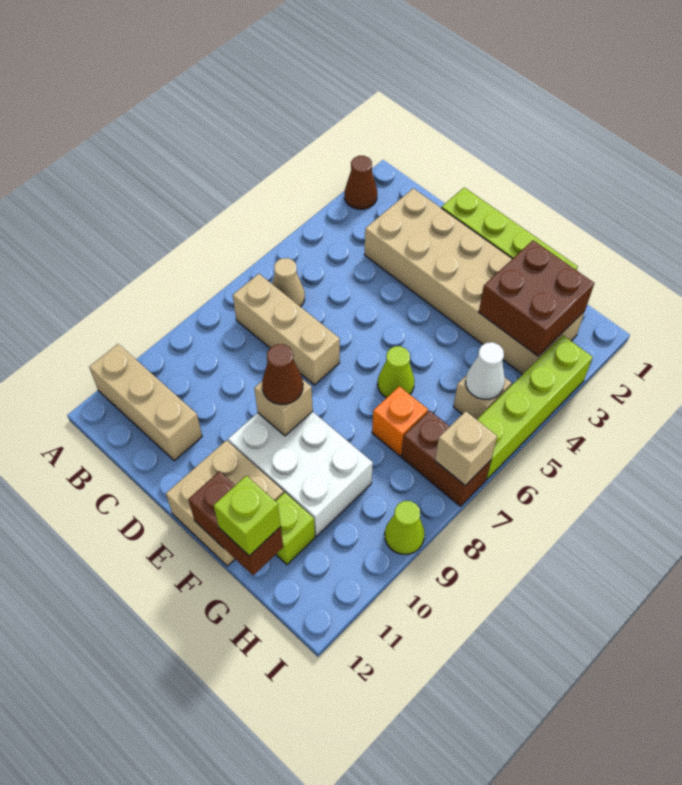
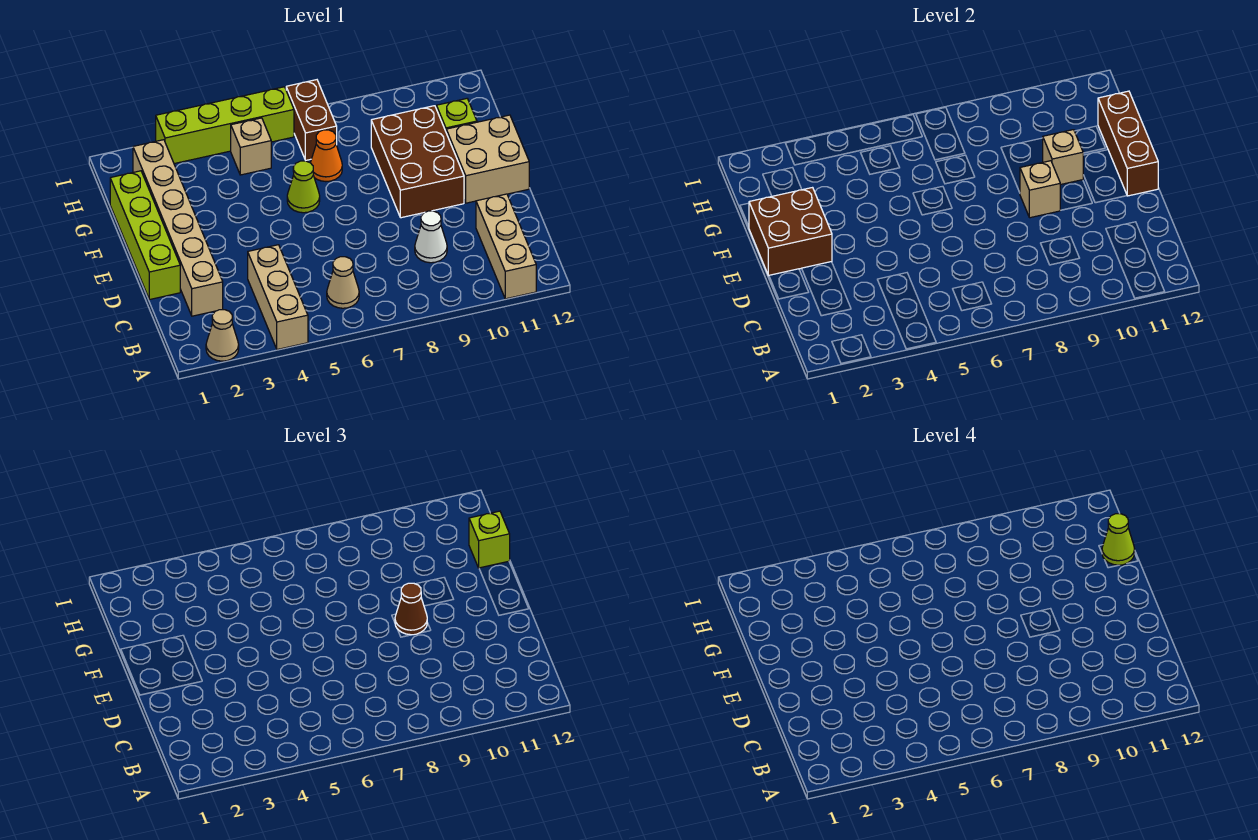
brown 1x1 cone [345,156,377,209] -> tan 1x1 cone [206,310,239,361]
tan 1x3 brick [233,274,340,385] -> tan 1x3 brick moved to [248,245,308,350]
tan 2x6 brick [364,188,585,375] -> tan 1x6 brick [133,140,223,316]
white 2x3 brick [228,411,373,536] -> brown 2x3 brick [371,106,464,218]
brown 1x2 brick [188,471,283,576] -> brown 1x3 brick [1098,91,1158,196]
brown 2x2 brick [479,240,594,356] -> brown 2x2 brick moved to [749,188,832,276]
orange 1x1 brick [372,386,428,456] -> orange 1x1 cone [311,130,342,182]
white 1x1 cone [466,342,505,399] -> white 1x1 cone moved to [415,211,447,263]
tan 1x1 brick [435,411,497,486] -> tan 1x1 brick moved to [1043,130,1083,185]
lime 1x1 cone [385,501,425,554] -> lime 1x1 cone moved to [1102,514,1135,565]

